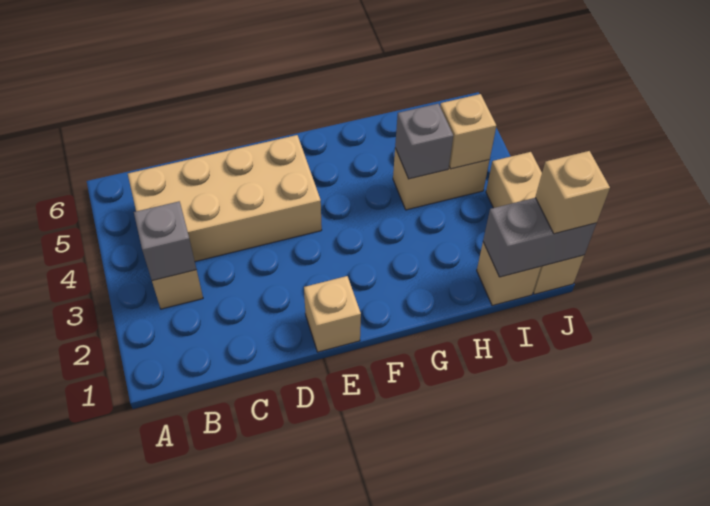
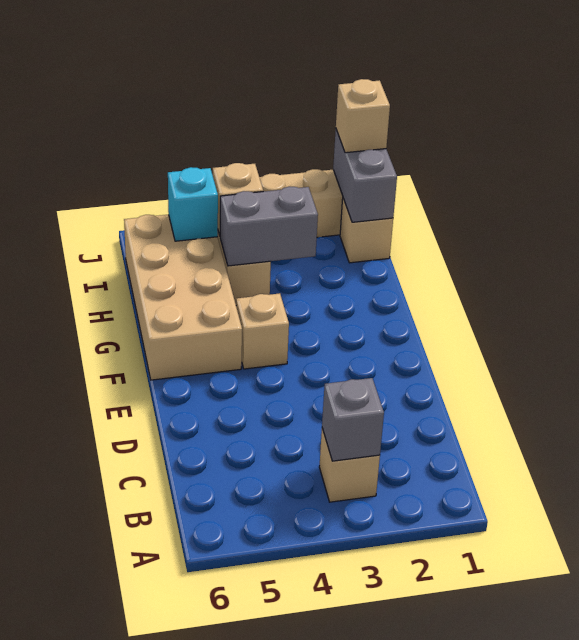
tan 2x4 brick [128,135,322,262] -> tan 2x4 brick moved to [124,215,242,380]
tan 1x1 brick [304,276,361,352] -> tan 1x1 brick moved to [236,293,289,369]
grey 1x1 brick [395,104,453,179] -> grey 1x2 brick [220,186,318,266]
none -> cyan 1x1 brick [168,167,218,241]

